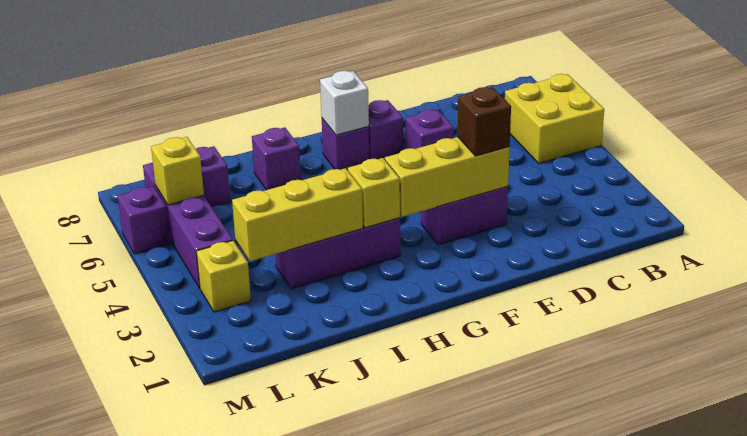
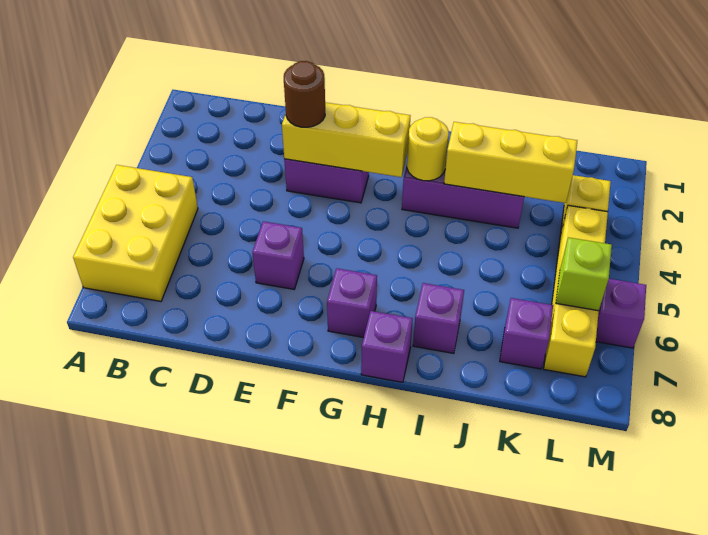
yellow 2x2 brick [505,74,604,163] -> yellow 2x3 brick [73,165,198,301]
brown 1x1 brick [458,87,511,156] -> brown 1x1 round brick [284,61,325,127]
purple 1x1 brick [369,100,403,159] -> purple 1x1 brick moved to [361,311,413,382]
white 1x1 brick [320,71,369,135] -> none
yellow 1x1 brick [348,158,400,228] -> yellow 1x1 round brick [407,117,449,181]
purple 1x4 brick [143,163,233,288] -> yellow 1x4 brick [544,205,608,377]
yellow 1x1 brick [151,137,204,205] -> lime 1x1 brick [556,237,612,311]

